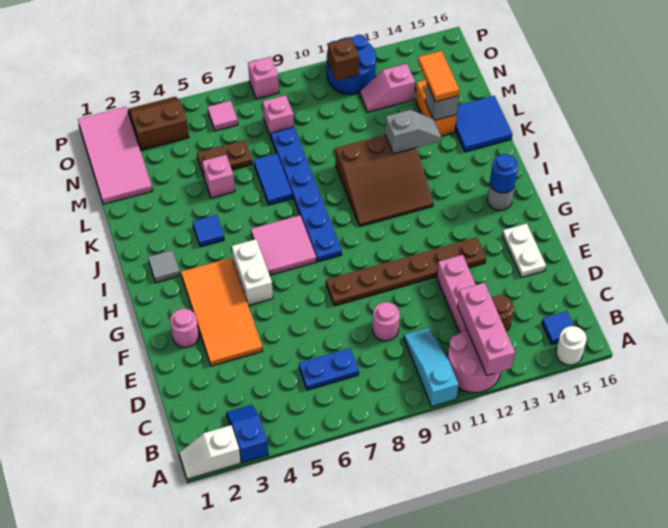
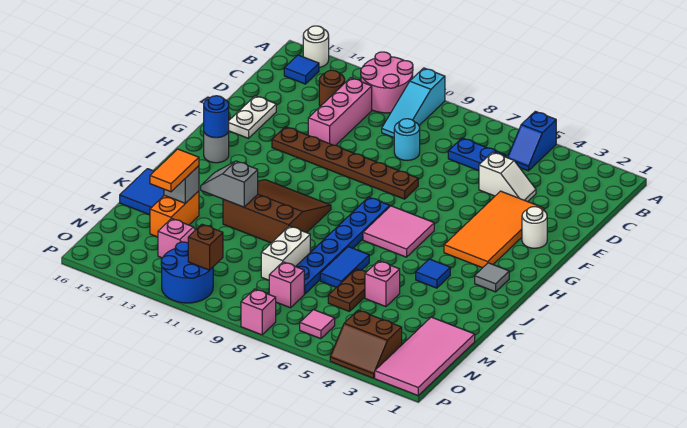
white 1x2 slope [179,425,241,479] -> white 1x2 slope moved to [479,152,536,202]
blue 1x2 slope [226,405,268,463] -> blue 1x2 slope moved to [508,111,556,171]
pink 1x3 brick [457,283,515,375] -> none
pink 1x1 round brick [372,302,400,341] -> cyan 1x1 round brick [394,119,420,160]
pink 1x1 round brick [170,309,199,348] -> white 1x1 round brick [522,207,547,248]
white 1x2 brick [232,239,273,306] -> white 1x2 brick moved to [261,226,310,280]
brown 1x2 plate [197,140,252,176] -> brown 1x2 plate turned to [328,269,366,312]

